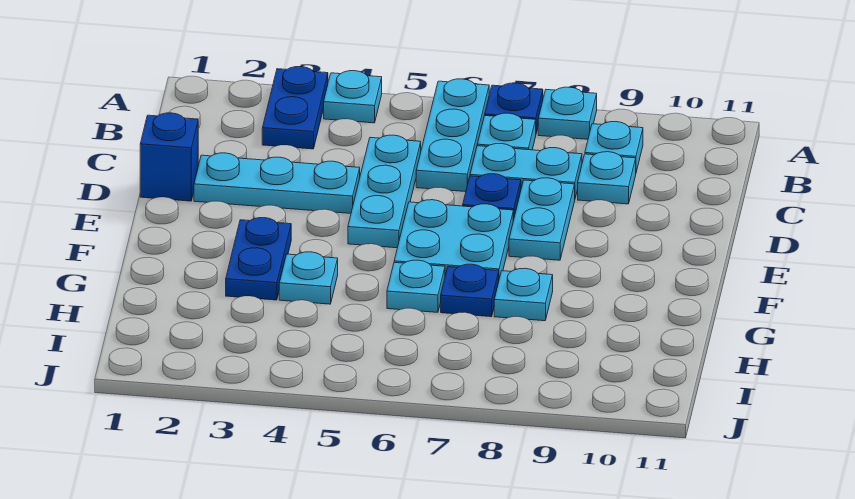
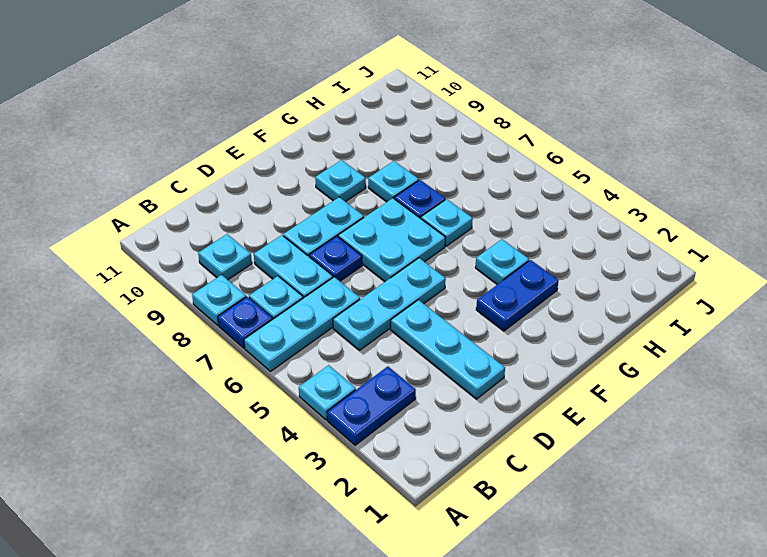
cyan 1x1 plate [578,152,636,204] -> cyan 1x1 plate moved to [315,160,366,202]
blue 1x1 brick [140,113,198,201] -> none

